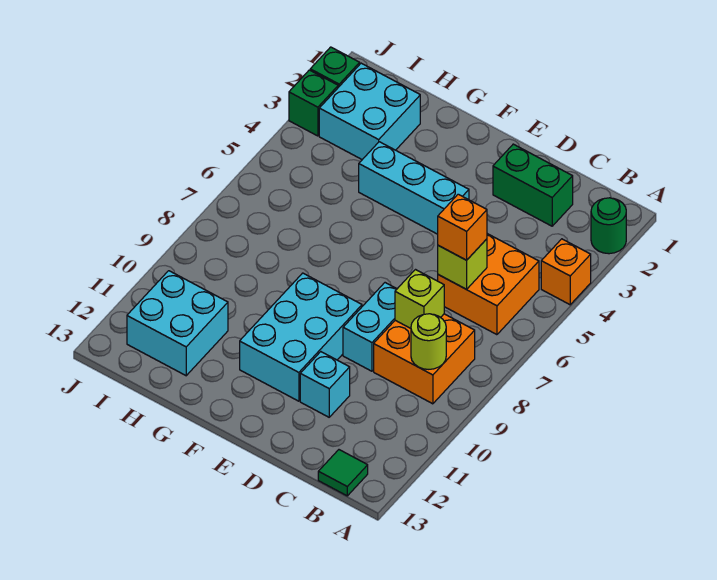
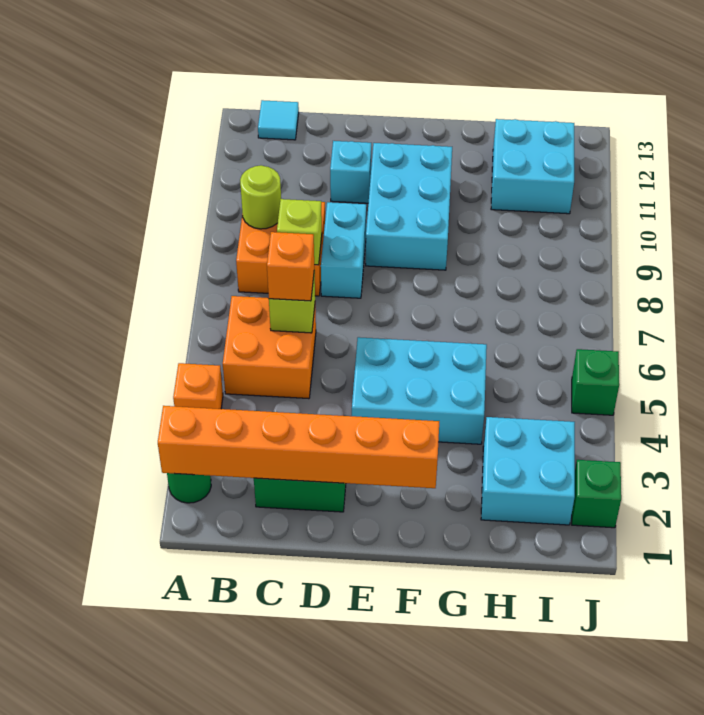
none -> orange 1x6 brick [158,406,439,488]
green 1x1 tile [318,450,368,496] -> cyan 1x1 tile [258,100,299,140]
cyan 1x3 brick [359,142,469,234] -> cyan 2x3 brick [352,337,487,444]
green 1x1 brick [289,70,338,136] -> green 1x1 brick moved to [572,349,619,415]

